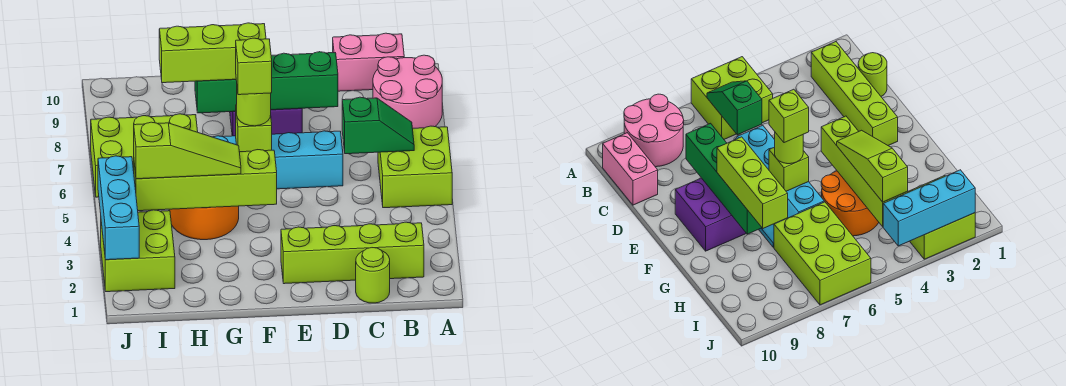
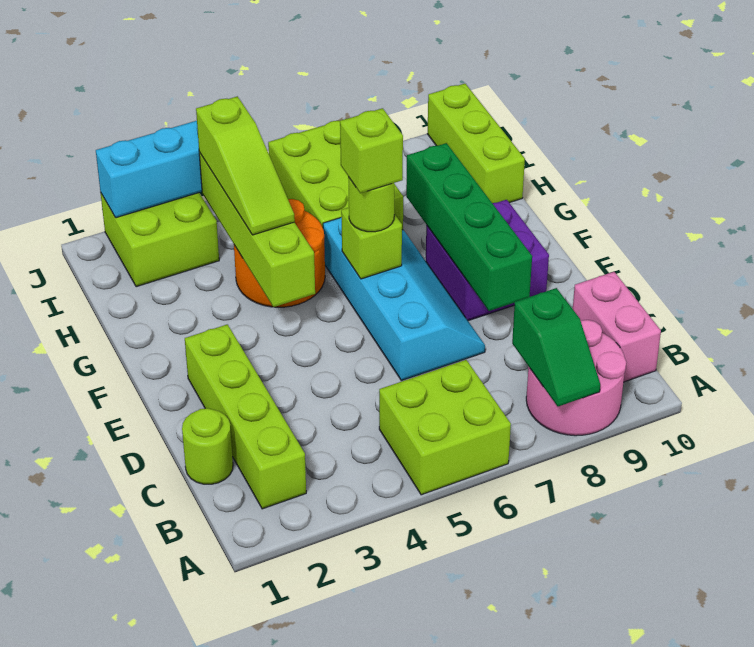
green 1x2 slope [342,97,414,154] -> green 1x2 slope moved to [512,288,600,406]
lime 1x3 brick [159,23,266,83] -> lime 1x3 brick moved to [427,84,525,203]

